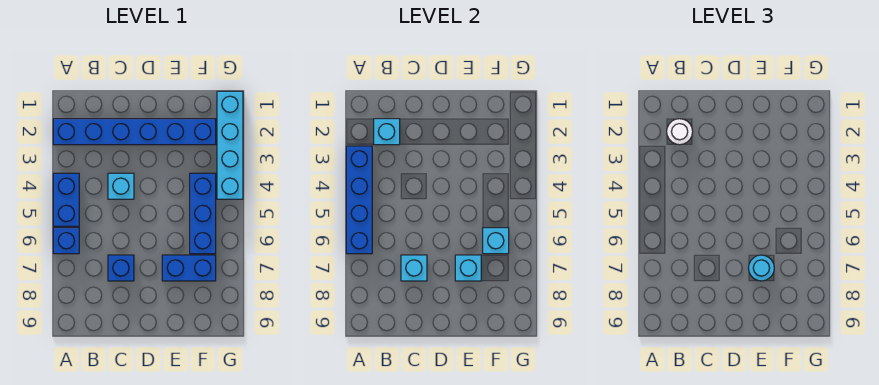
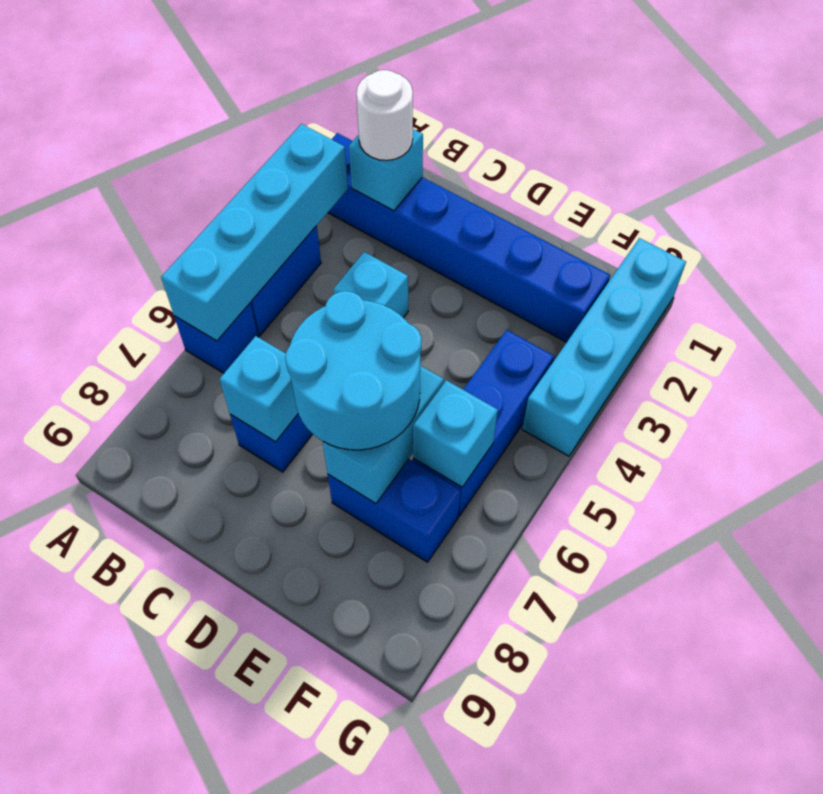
blue 1x4 brick [346,146,372,254] -> cyan 1x4 brick [161,124,348,341]
cyan 1x1 brick [455,255,481,281] -> cyan 1x2 brick [323,365,444,503]
cyan 1x1 round brick [749,255,774,281] -> cyan 2x2 round brick [285,291,422,450]

